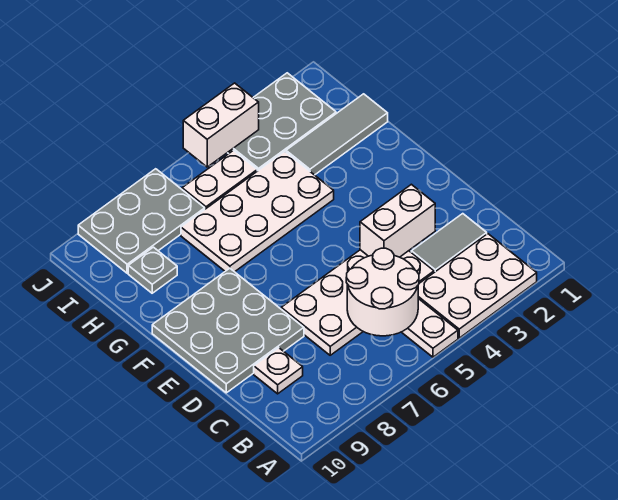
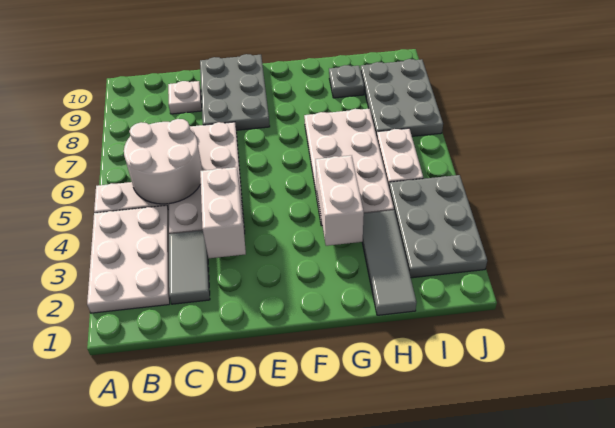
grey 3x3 plate [152,268,304,393] -> grey 2x3 plate [200,54,270,130]
white 1x2 brick [183,83,259,167] -> white 1x2 brick moved to [316,155,364,246]

